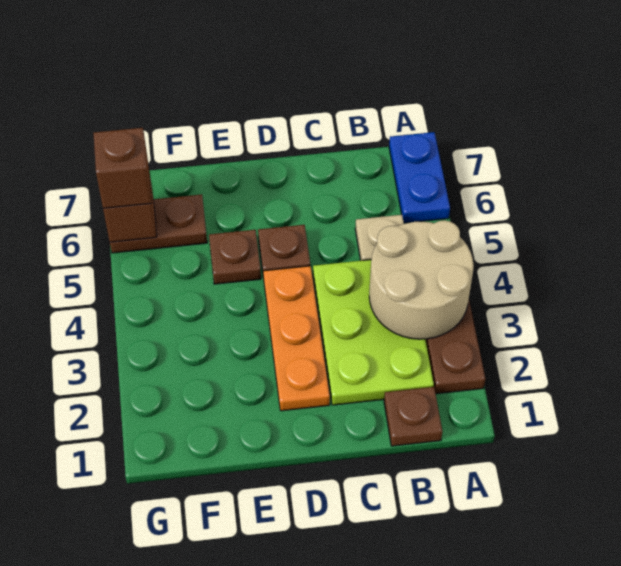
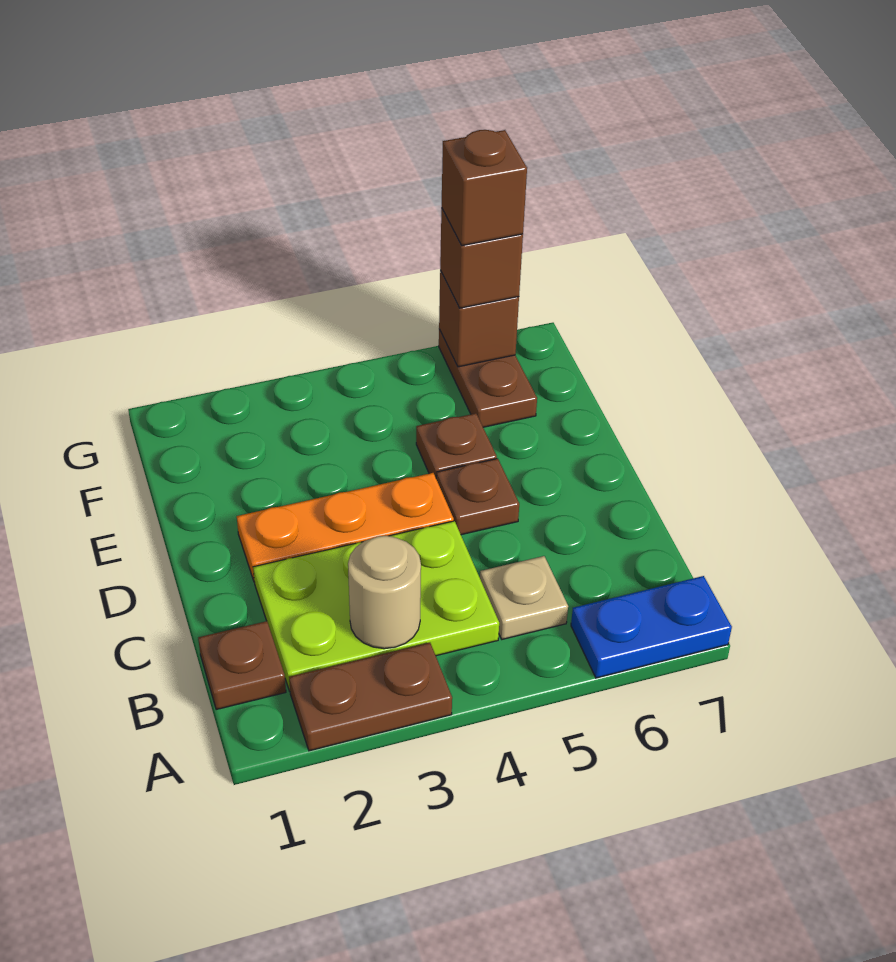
tan 2x2 round brick [369,220,474,339] -> tan 1x1 round brick [348,536,421,649]
none -> brown 1x1 brick [442,130,527,246]

